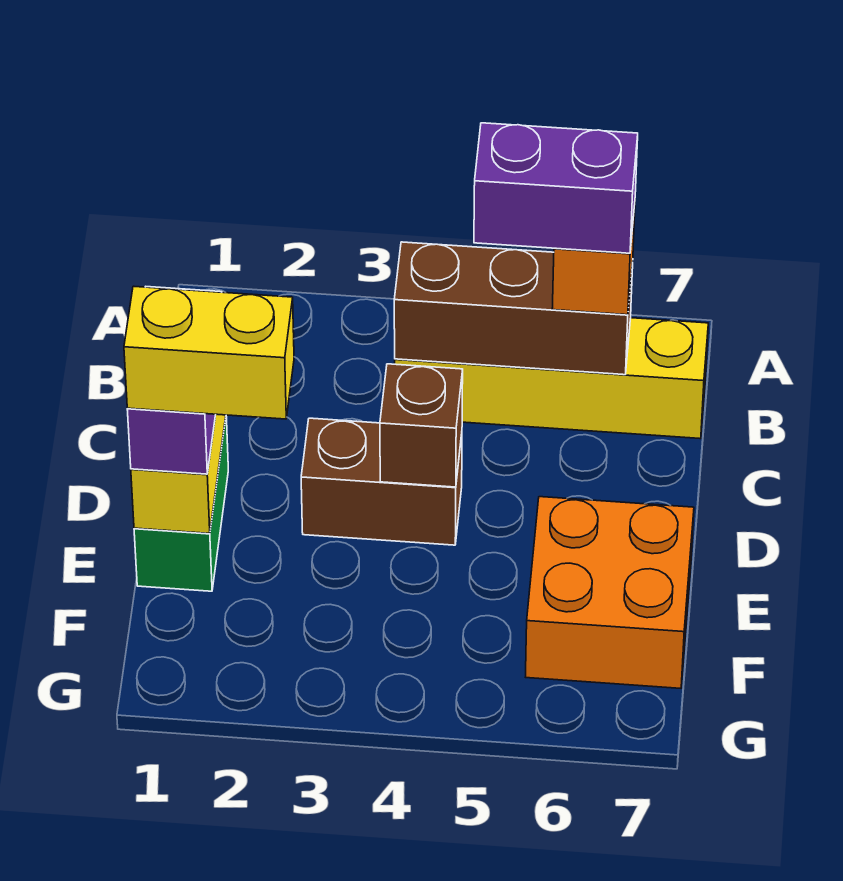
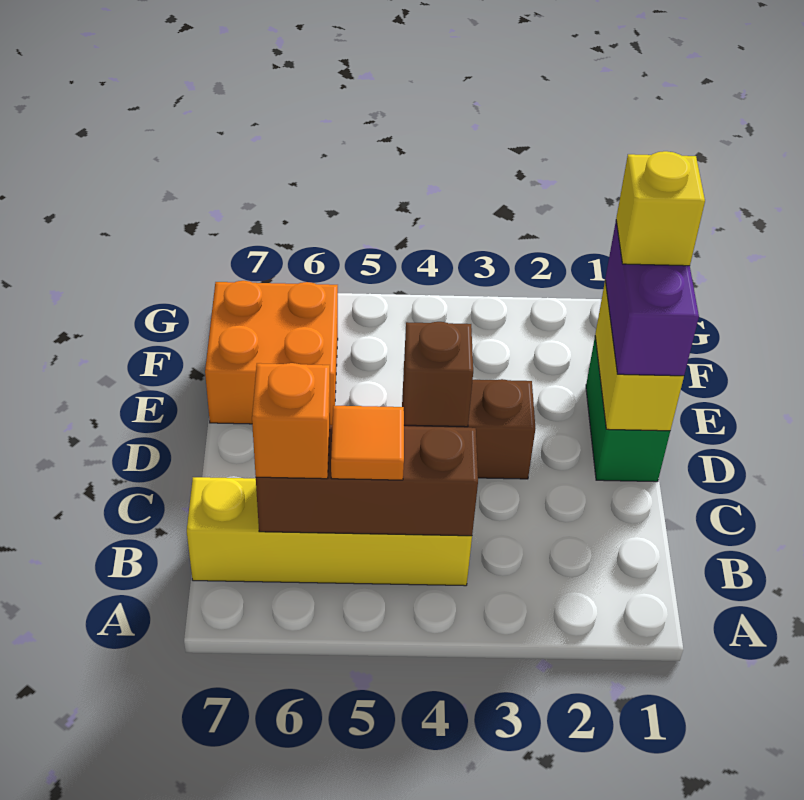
none -> orange 1x1 tile [331,406,404,480]
purple 1x2 brick [474,123,638,253] -> none
yellow 1x2 brick [124,286,294,419] -> yellow 1x1 brick [616,151,705,266]

